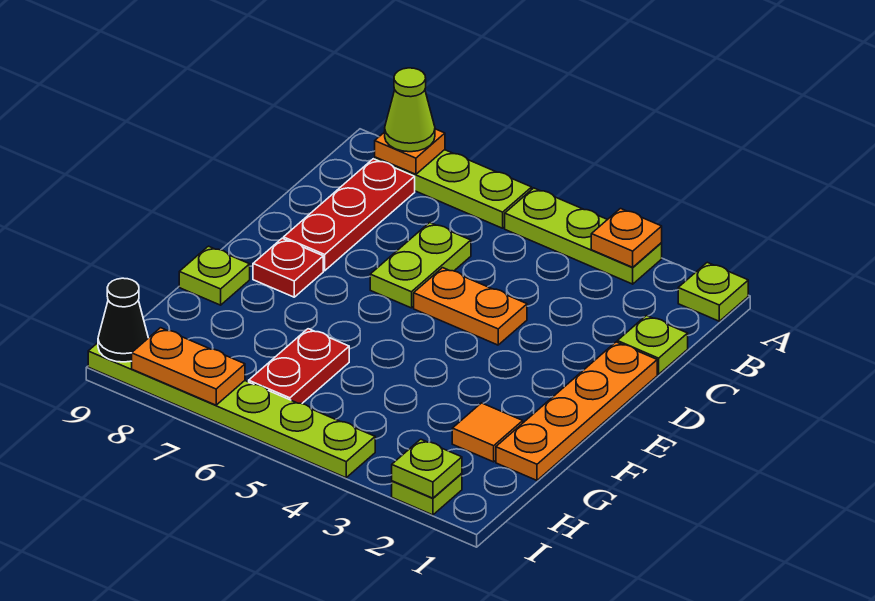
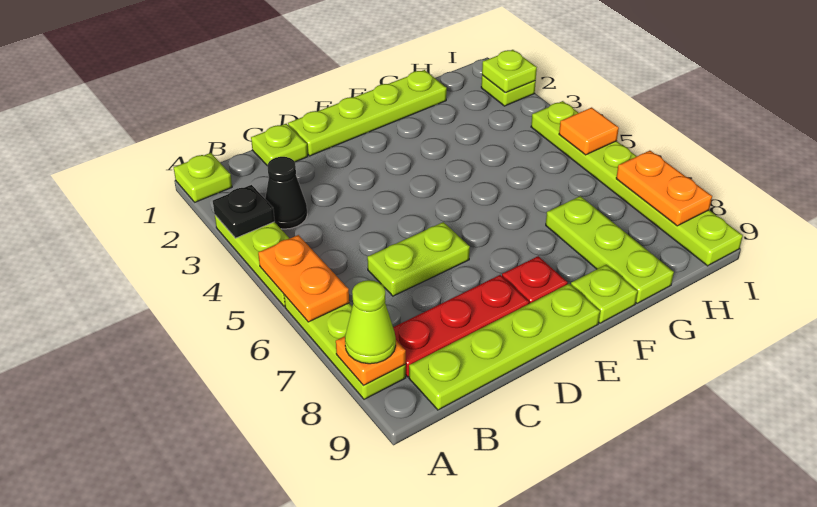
orange 1x1 plate [591,209,662,267] -> black 1x1 plate [213,185,275,238]
none -> lime 1x4 plate [409,284,600,410]
orange 1x4 plate [496,342,657,480] -> lime 1x4 plate [288,70,447,156]
orange 1x2 plate [414,268,527,345] -> orange 1x2 plate moved to [258,235,349,322]
orange 1x1 tile [452,403,523,462] -> orange 1x1 tile moved to [559,107,619,155]
red 1x2 plate [249,329,349,404] -> none
none -> lime 1x3 plate [546,196,674,303]
black 1x1 cone [98,278,148,362] -> black 1x1 cone moved to [265,157,307,229]

